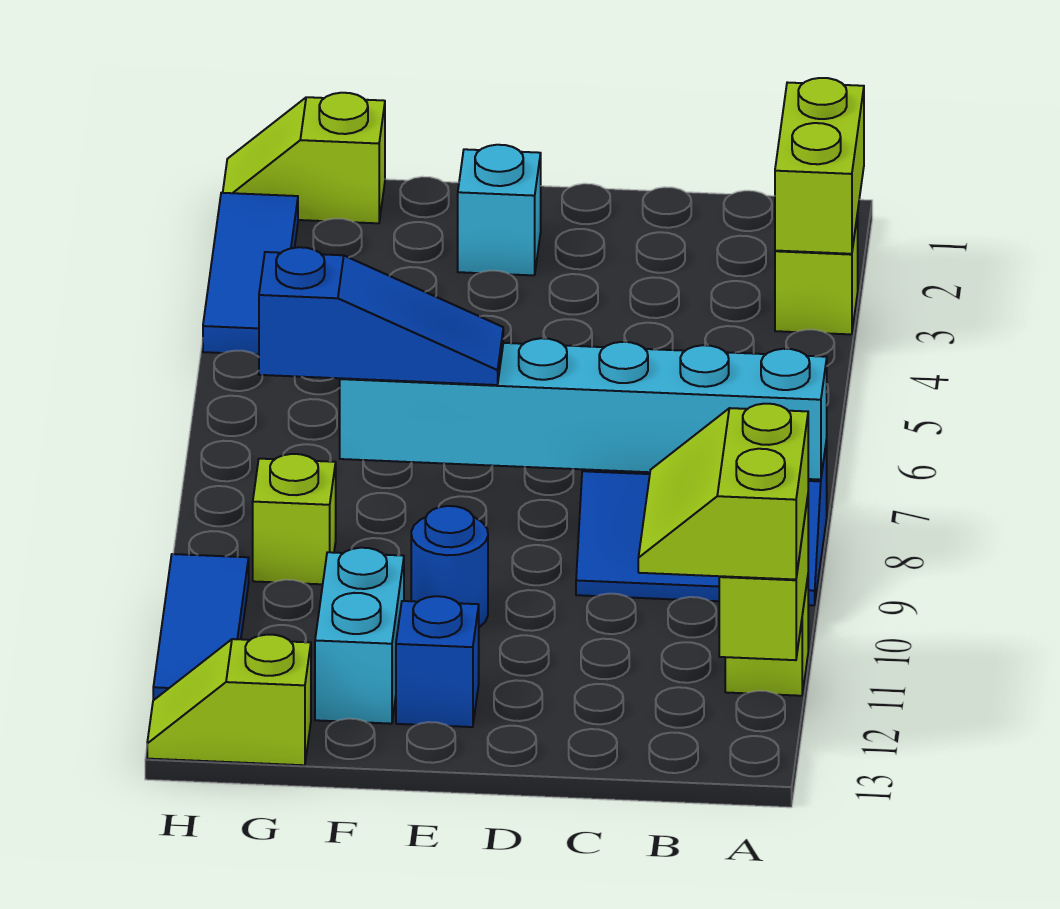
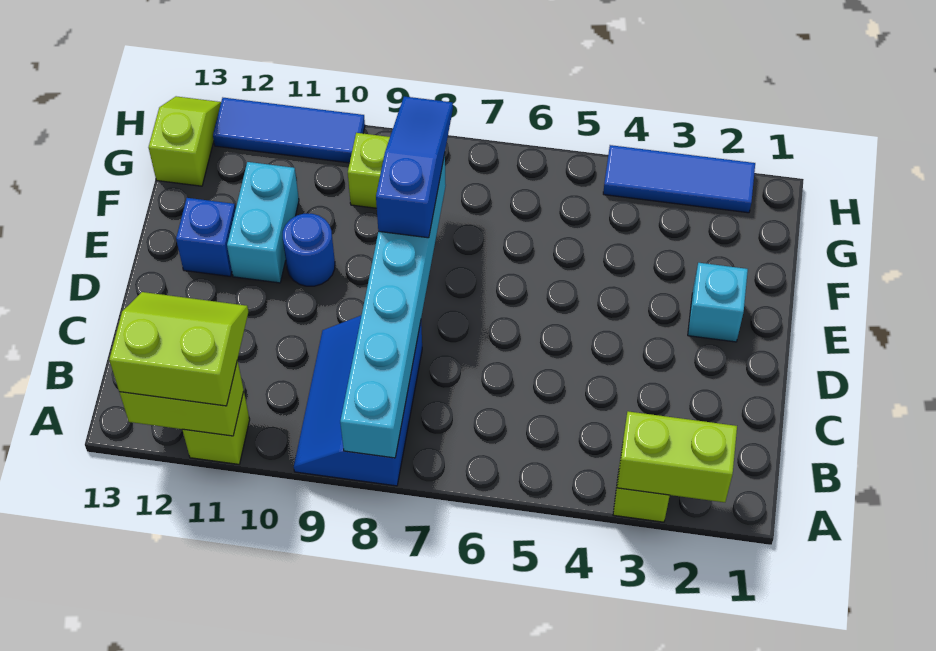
blue 1x3 slope [259,247,503,385] -> blue 1x3 slope turned to [376,96,453,238]
cyan 1x2 brick [315,548,404,724] -> cyan 1x2 brick turned to [227,162,299,283]
lime 1x2 slope [223,93,385,223] -> none

